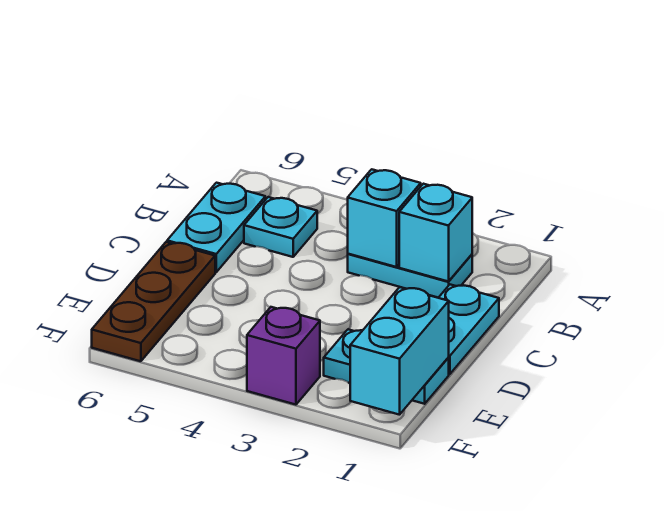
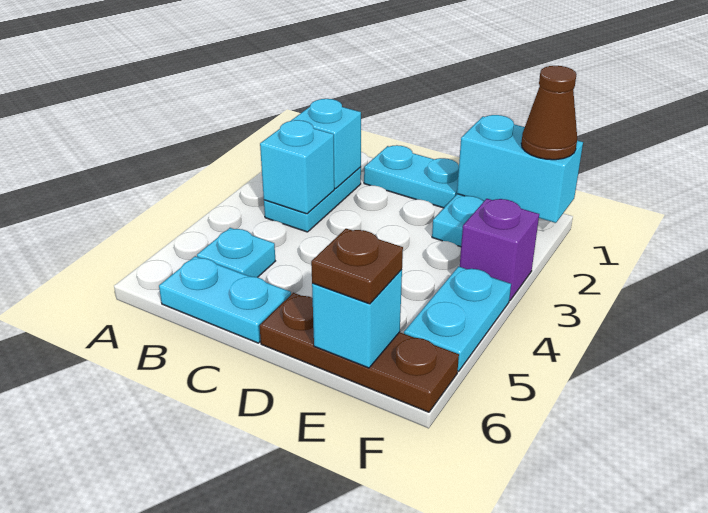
none -> cyan 1x1 brick [312,270,402,368]
none -> brown 1x1 plate [311,229,403,304]
none -> brown 1x1 cone [521,66,577,160]
none -> cyan 1x2 plate [404,266,511,371]

